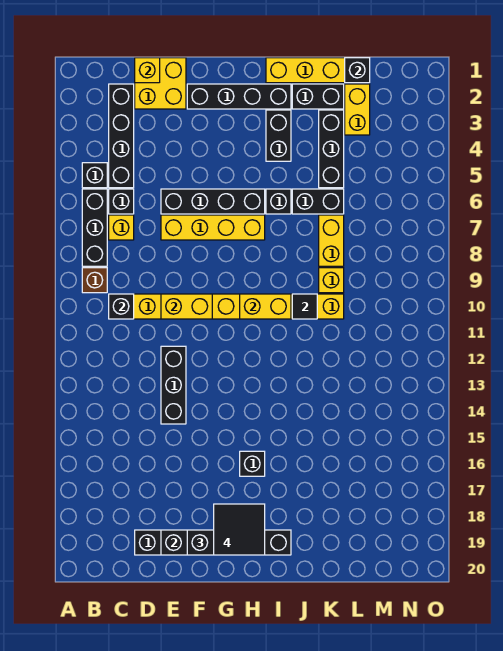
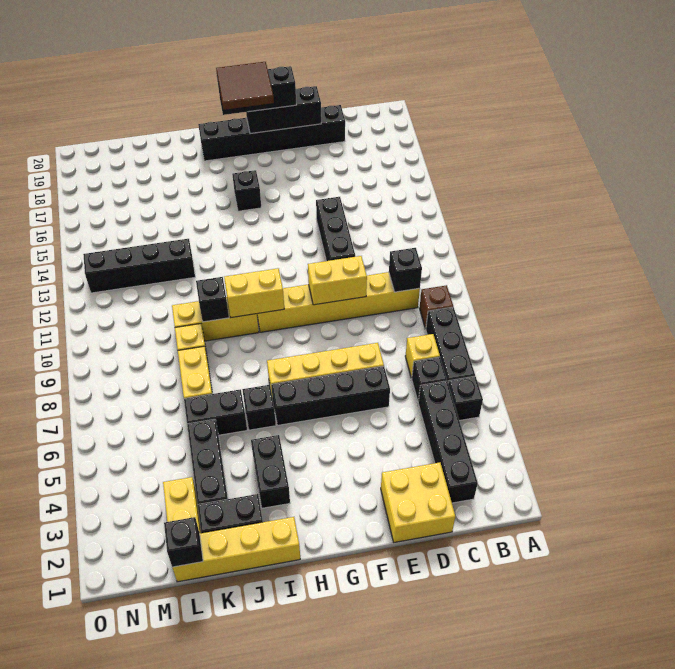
yellow 1x1 brick [135,58,160,83] -> none
black 1x4 brick [187,84,291,109] -> black 1x4 brick moved to [83,239,195,293]
black 2x2 tile [214,504,265,555] -> brown 2x2 tile [216,62,274,110]
black 1x1 tile [292,294,317,319] -> black 1x1 brick [196,277,229,322]

